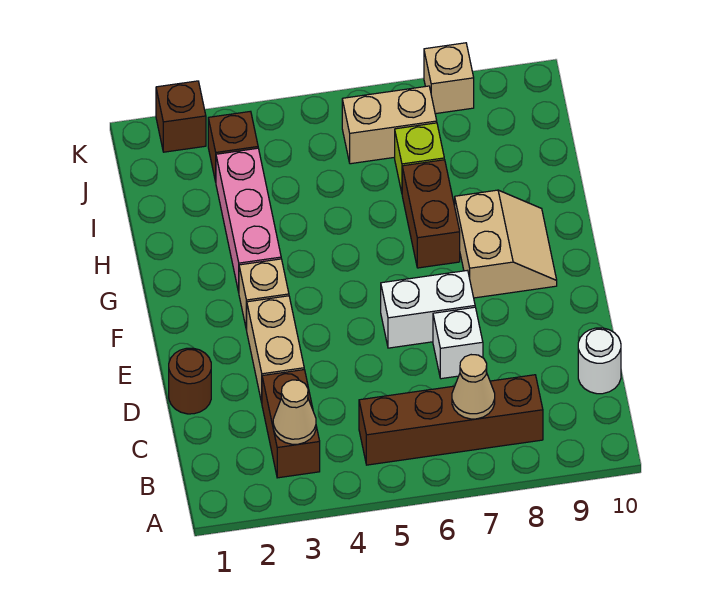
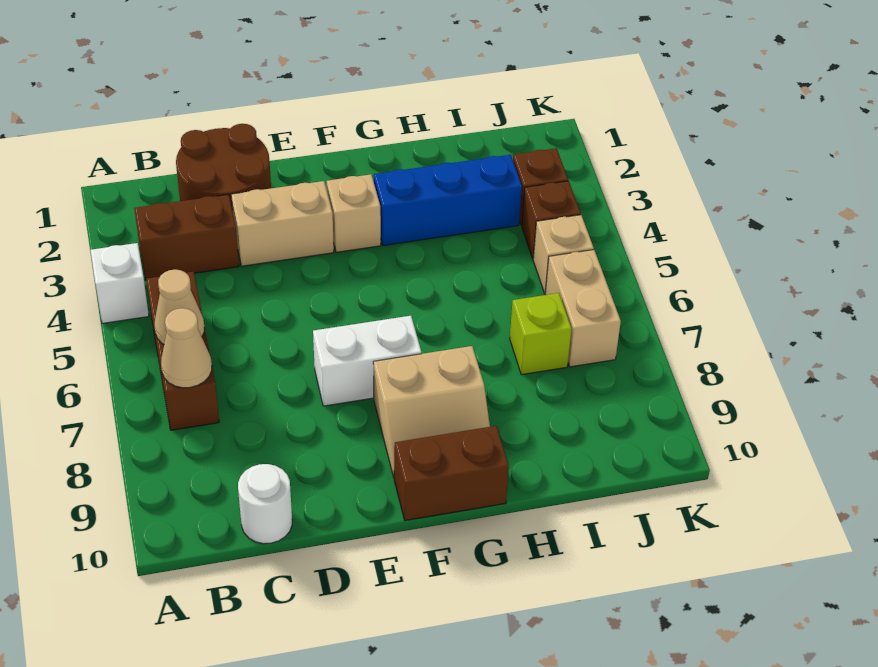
tan 1x1 cone [273,380,316,444] -> tan 1x1 cone moved to [155,269,204,344]
brown 1x4 brick [359,375,543,465] -> brown 1x3 brick [146,272,219,430]
brown 1x1 round brick [169,348,211,414] -> brown 2x2 round brick [176,124,271,207]
white 1x1 brick [433,307,483,379] -> white 1x1 brick moved to [90,243,149,323]
white 1x2 brick [381,270,475,348] -> white 1x2 brick turned to [313,316,421,406]
pink 1x3 brick [216,148,281,292] -> blue 1x3 brick [374,155,522,245]
brown 1x2 brick [402,160,460,268] -> brown 1x2 brick moved to [394,426,509,521]
brown 1x1 brick [156,81,206,152] -> brown 1x1 brick moved to [522,181,581,258]
tan 1x1 brick [424,43,474,114] -> tan 1x1 brick moved to [533,215,594,293]

